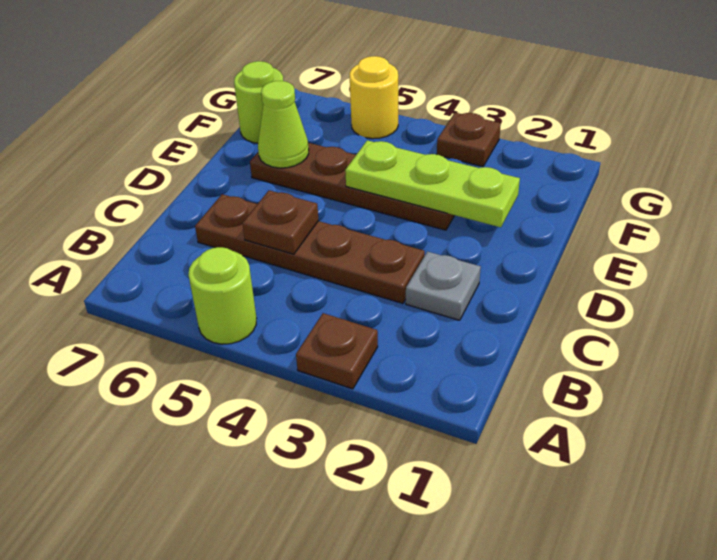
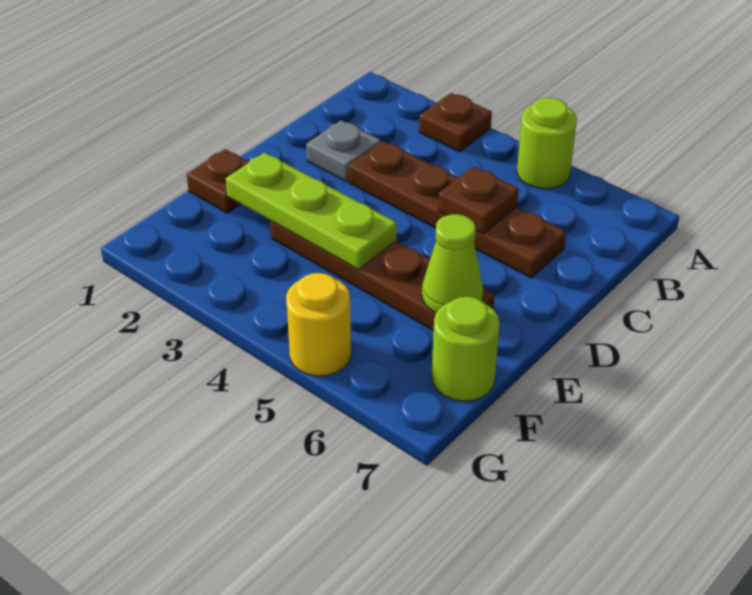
brown 1x1 plate [437,113,501,166] -> brown 1x1 plate moved to [187,149,249,213]

